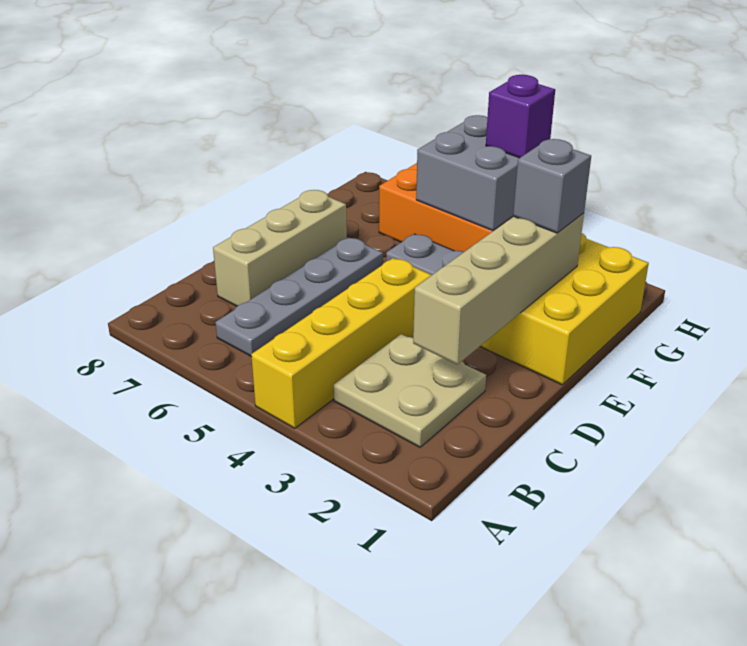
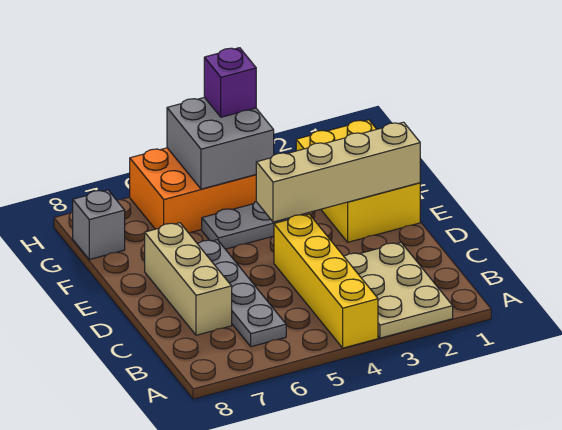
tan 2x2 plate [334,334,486,447] -> tan 2x3 plate [344,243,453,338]
tan 1x4 brick [413,213,584,364] -> tan 1x4 brick turned to [256,122,420,222]
grey 1x1 brick [513,139,591,233] -> grey 1x1 brick moved to [73,190,125,260]

